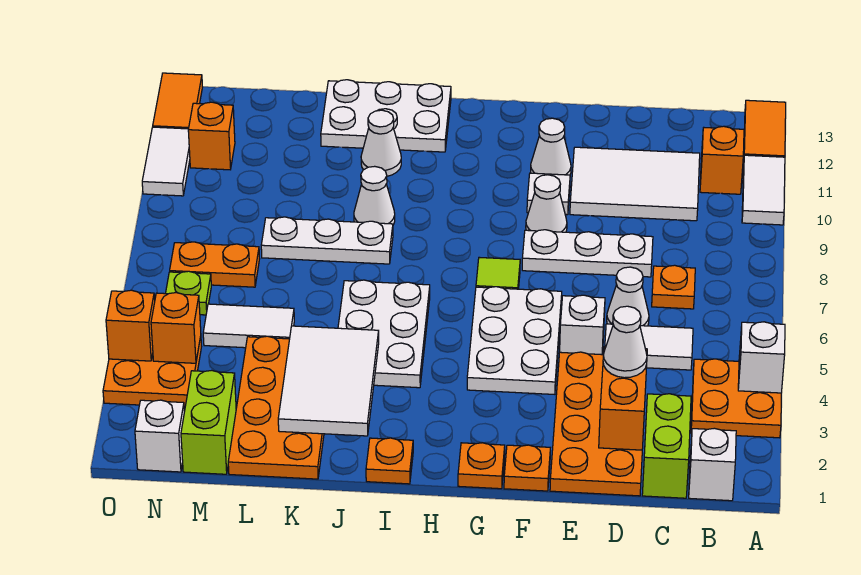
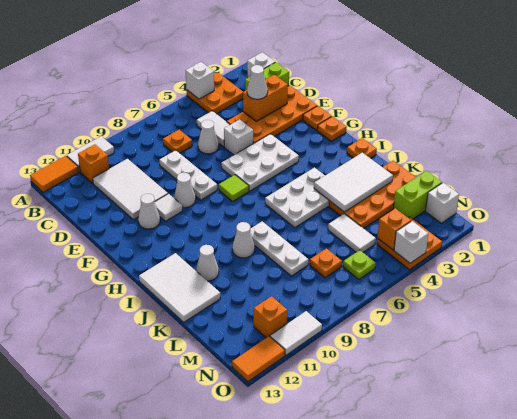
white 2x3 plate [321,80,451,152] -> white 2x3 tile [139,253,220,322]
orange 1x2 plate [170,242,259,287] -> orange 1x1 plate [310,249,342,278]
orange 1x1 brick [106,290,155,361] -> white 1x1 brick [394,221,428,263]

